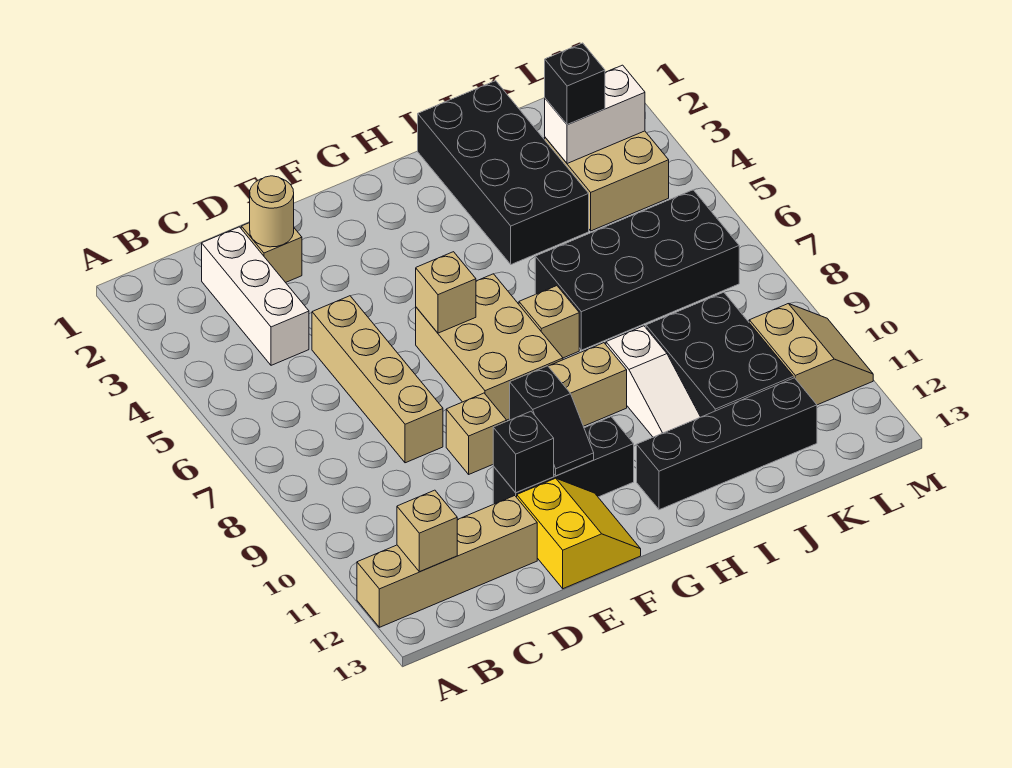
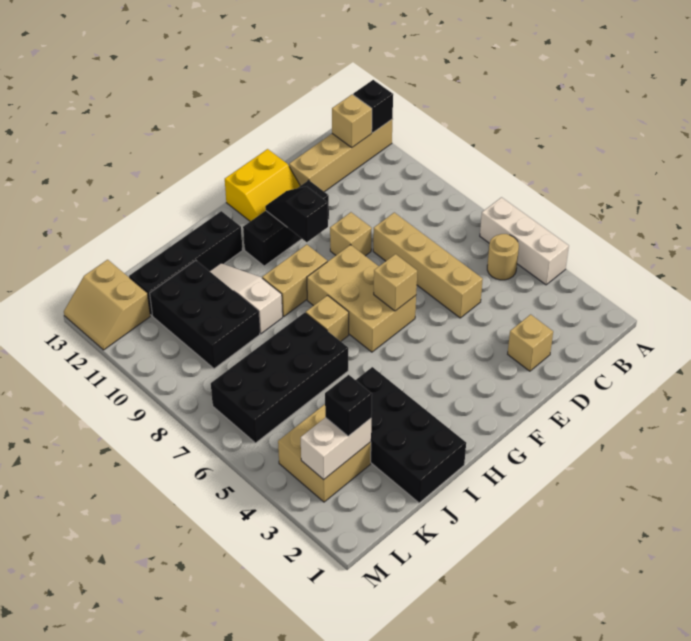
white 1x3 brick [202,227,309,365] -> white 1x3 brick moved to [480,197,569,285]
tan 1x1 round brick [250,176,294,247] -> tan 1x1 round brick moved to [487,234,519,280]
black 1x1 brick [493,411,554,493] -> black 1x1 brick moved to [353,80,393,132]
yellow 2x2 slope [517,478,641,589] -> yellow 2x2 slope turned to [225,149,300,221]
tan 2x2 slope [749,304,873,405] -> tan 2x2 slope moved to [64,260,150,350]

